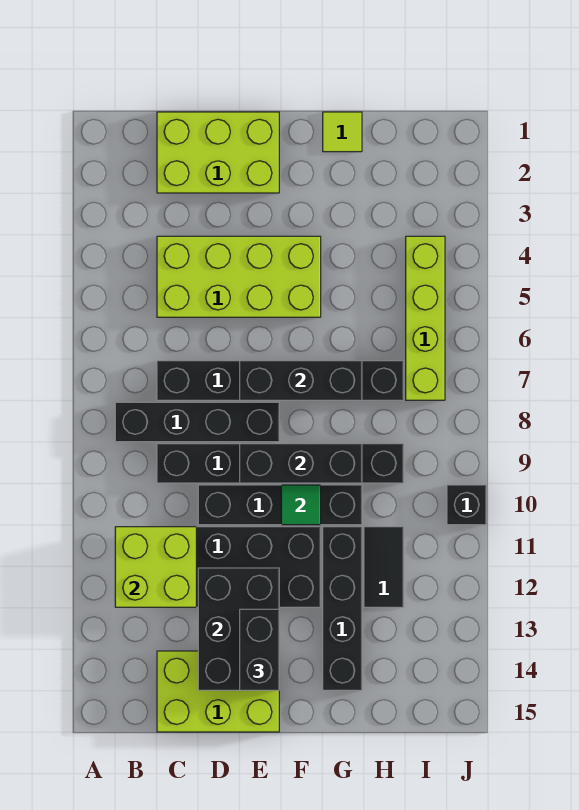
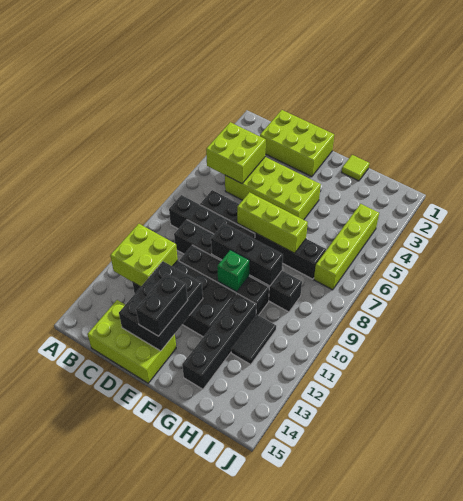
none -> lime 2x2 brick [206,122,266,184]
black 1x3 brick [240,361,362,400] -> lime 1x3 brick [237,192,308,253]
green 1x1 tile [281,485,321,525] -> green 1x1 brick [217,250,250,292]
black 1x1 brick [447,485,486,525] -> none

